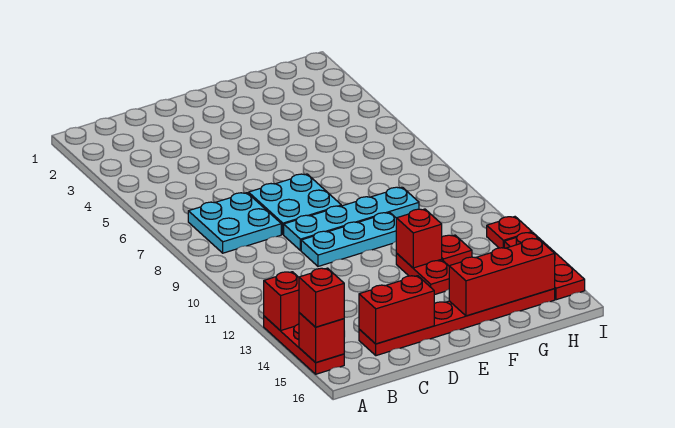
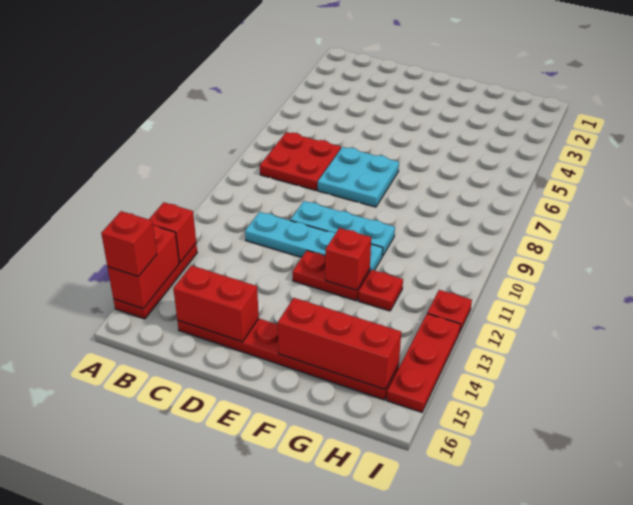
red 1x1 brick [299,313,344,363] -> red 1x2 brick [108,225,179,309]
cyan 2x2 plate [188,193,281,253] -> red 2x2 plate [260,132,341,190]
cyan 1x4 plate [284,187,419,251] -> cyan 1x4 plate moved to [245,212,383,271]
red 1x2 plate [396,254,449,295] -> red 1x2 plate turned to [293,251,370,301]

